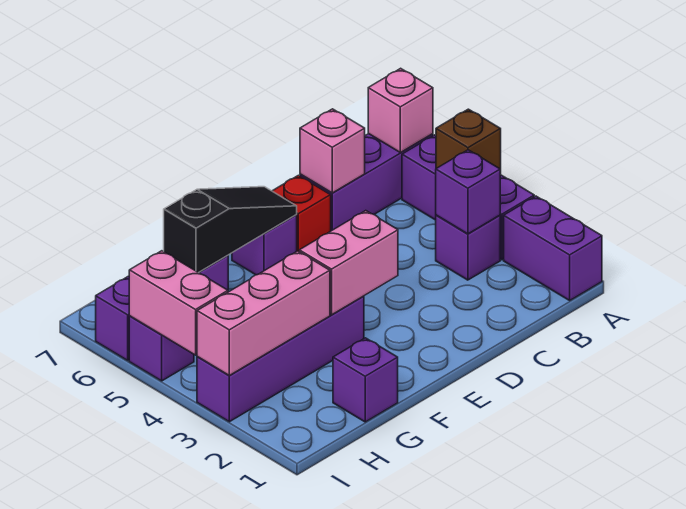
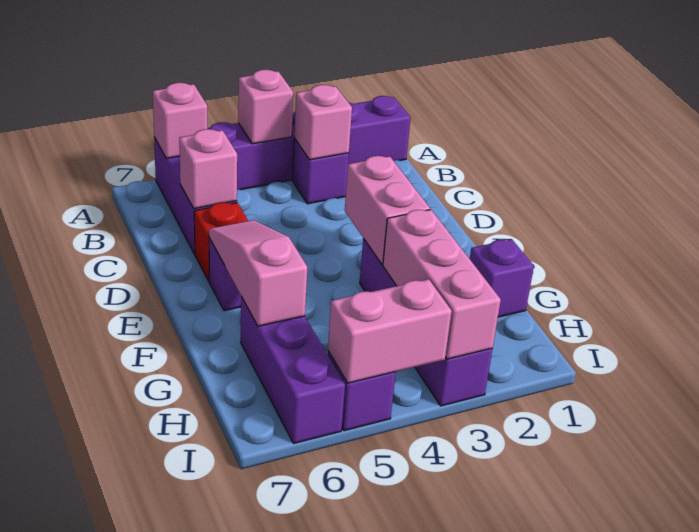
brown 1x1 brick [436,109,501,174] -> pink 1x1 brick [238,70,293,144]
purple 1x1 brick [436,150,500,234] -> pink 1x1 brick [294,85,352,160]
black 1x3 slope [164,187,297,273] -> pink 1x3 slope [209,220,307,326]

